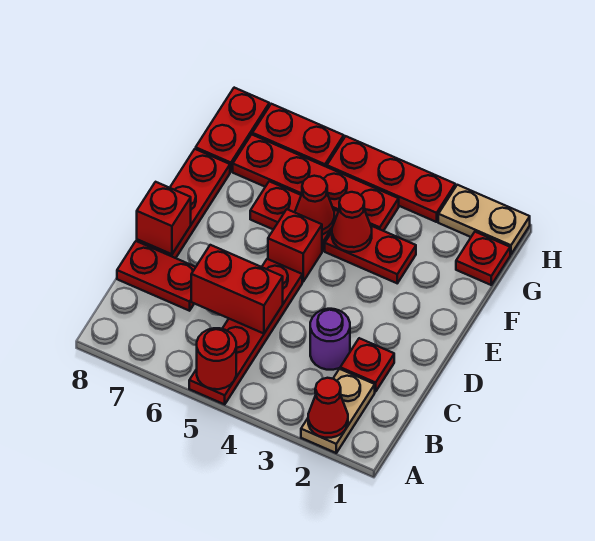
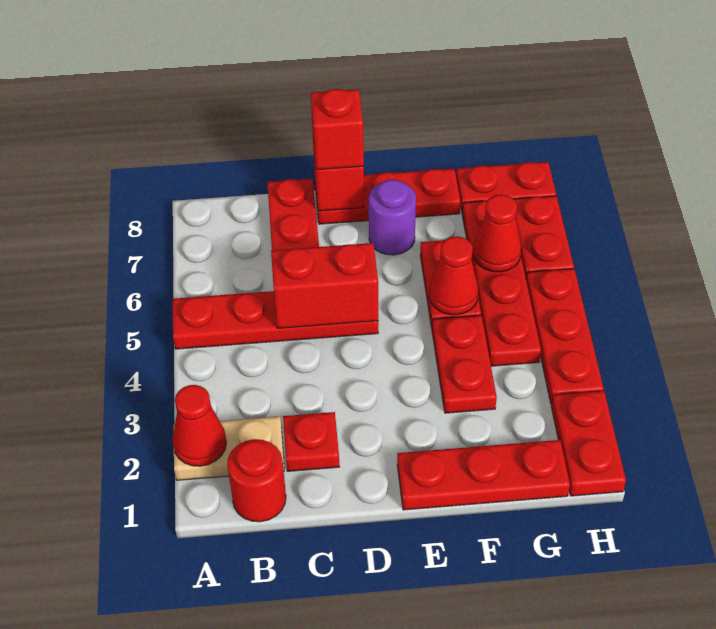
red 1x1 round brick [197,328,236,389] -> red 1x1 round brick moved to [227,439,286,522]
purple 1x1 round brick [310,309,350,370] -> purple 1x1 round brick moved to [369,180,416,255]
red 1x2 brick [191,245,283,334] -> red 1x2 brick turned to [271,243,378,328]
red 1x1 brick [268,209,322,282] -> red 1x1 brick moved to [311,89,364,170]
red 1x1 cone [332,192,372,252] -> red 1x1 cone moved to [473,195,521,272]
red 1x1 plate [456,232,510,285] -> red 1x3 plate [397,440,570,510]
tan 1x2 plate [438,185,530,254] -> red 1x2 plate [551,391,626,496]

